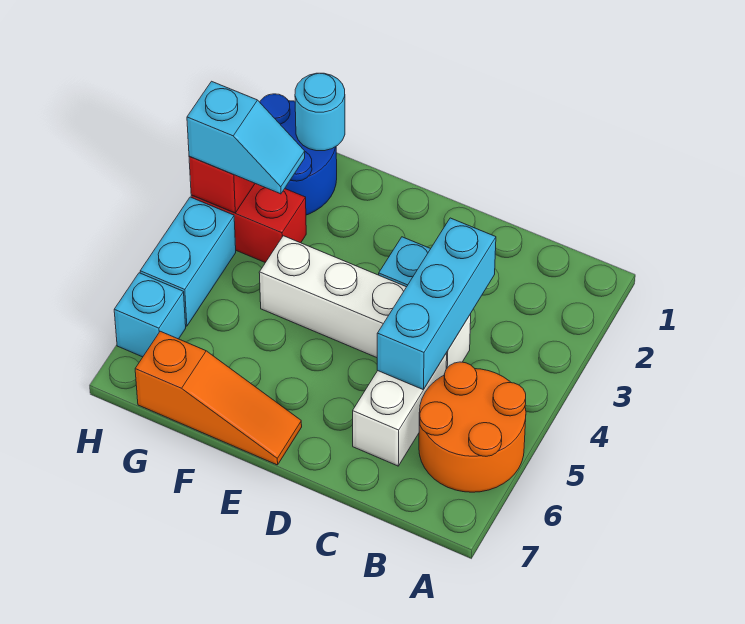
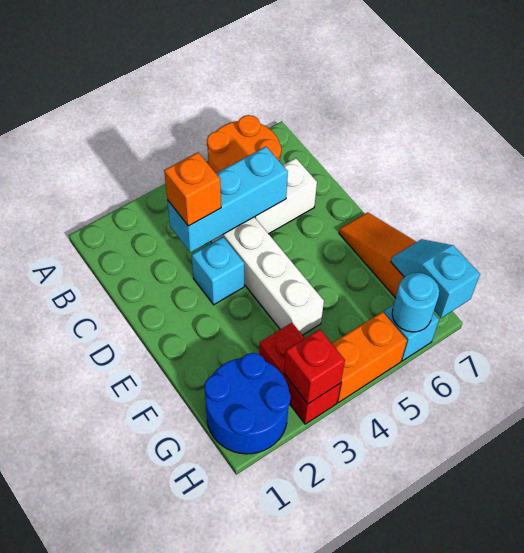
none -> orange 1x1 brick [164,152,221,226]
cyan 1x1 round brick [295,73,345,151] -> cyan 1x1 round brick moved to [392,273,439,332]
cyan 1x2 slope [187,81,305,194] -> cyan 1x2 slope moved to [391,239,480,318]
cyan 1x2 brick [140,197,236,326] -> orange 1x2 brick [332,312,407,403]

